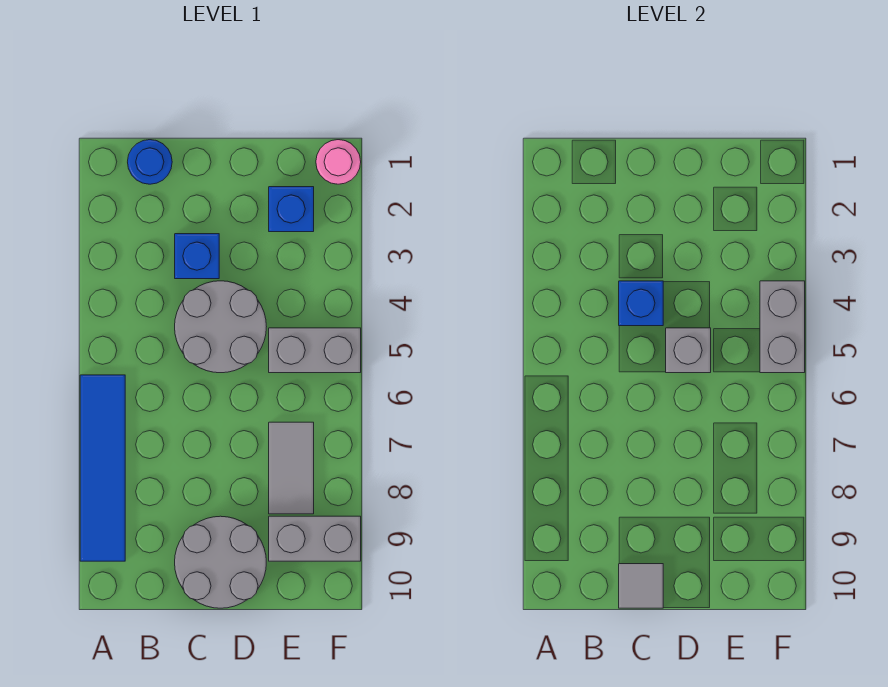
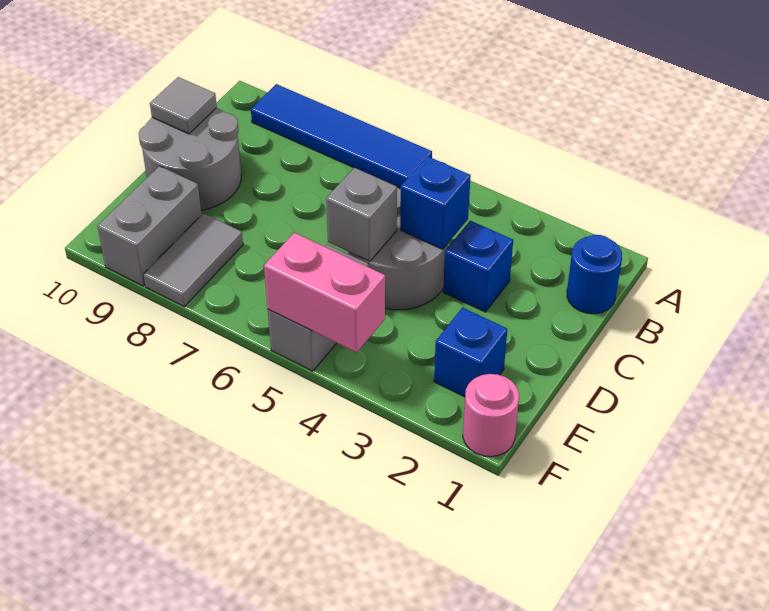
grey 1x2 tile [269,422,314,514] -> grey 1x2 tile turned to [143,213,243,307]
grey 1x2 brick [760,281,805,373] -> pink 1x2 brick [264,233,385,353]

